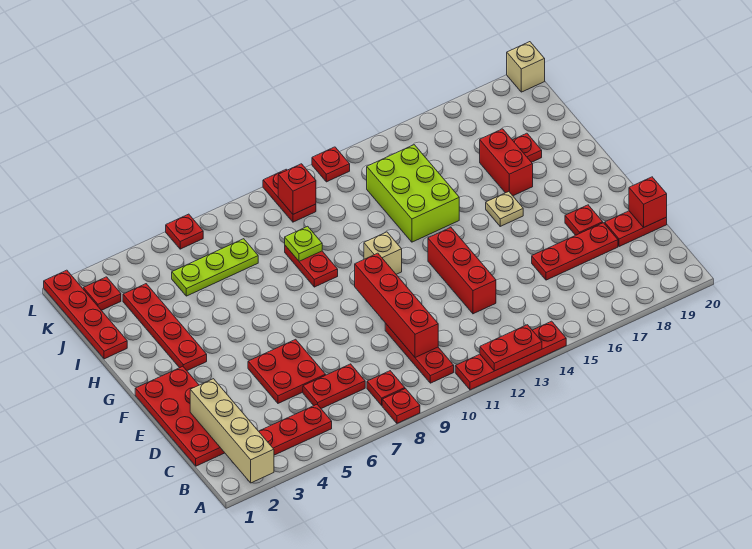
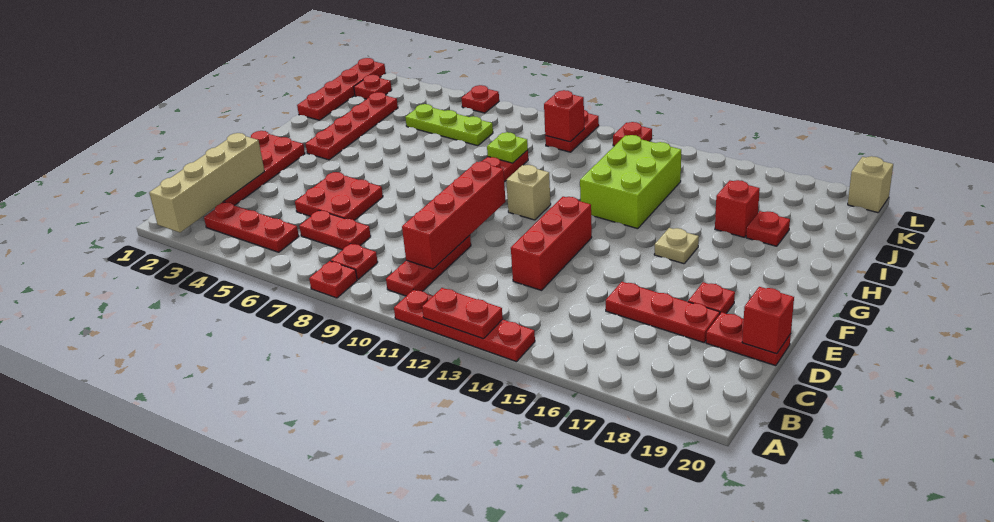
red 1x2 brick [480,129,533,196] -> red 1x1 brick [715,180,760,237]

